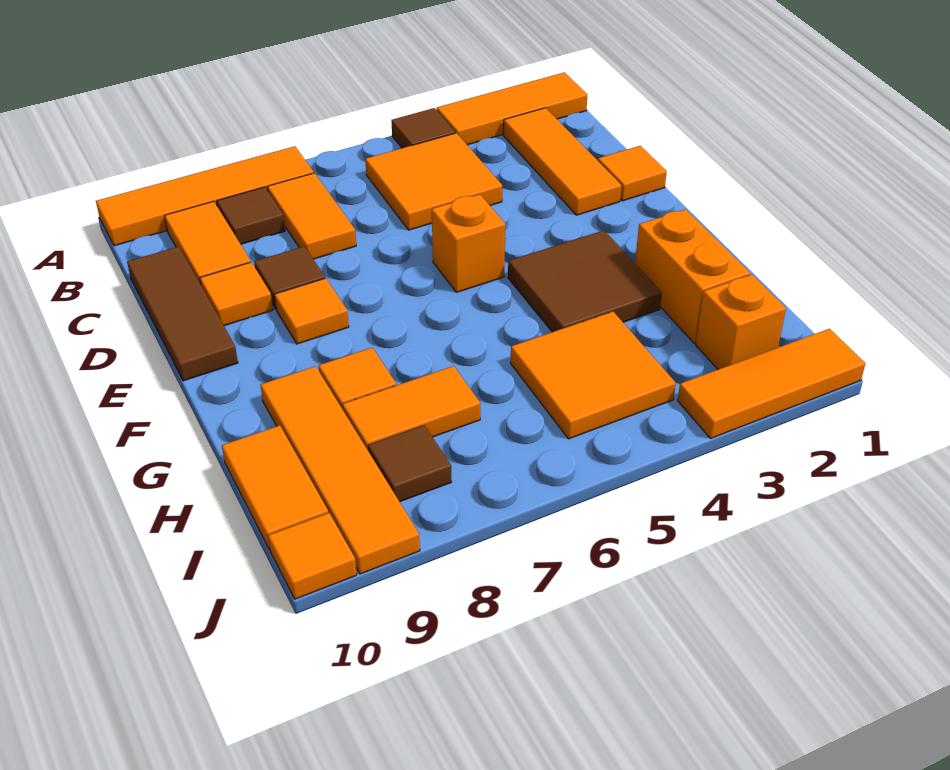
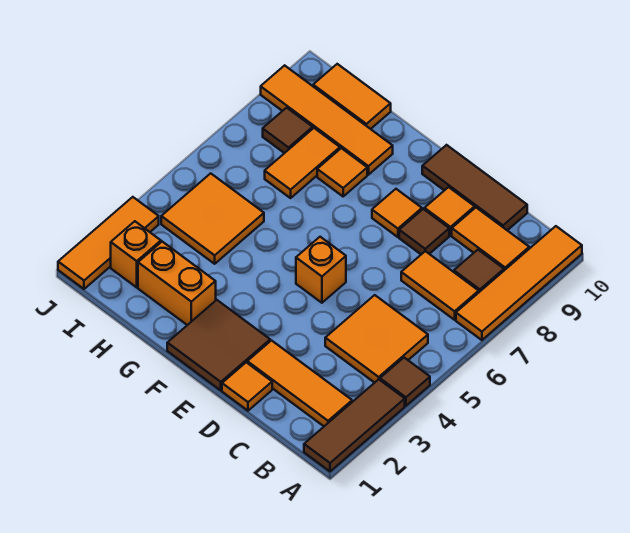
orange 1x3 tile [437,72,587,145] -> brown 1x3 tile [304,379,405,471]
brown 2x2 tile [508,230,662,332] -> brown 2x2 tile moved to [167,300,270,390]
orange 1x1 tile [268,513,357,599] -> none

